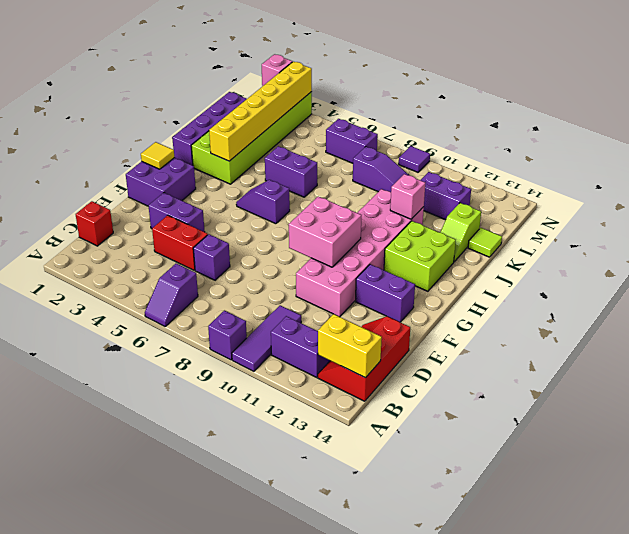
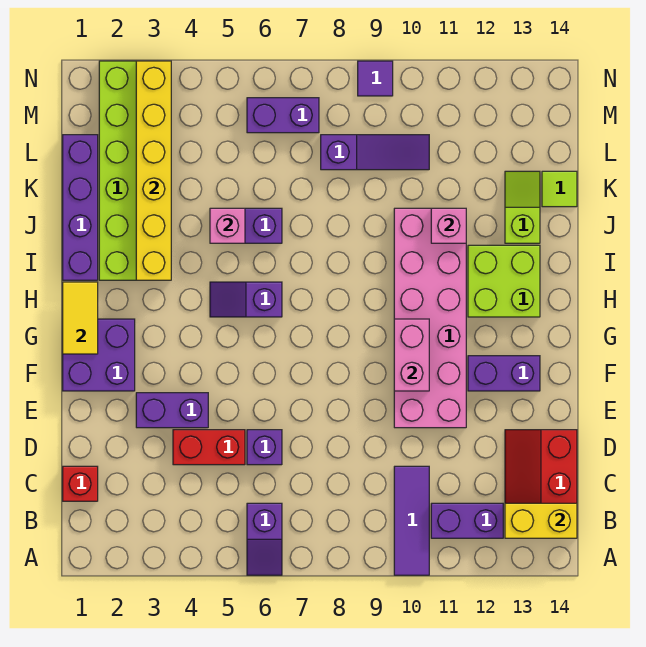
purple 1x1 brick [208,310,247,360] -> none
pink 2x2 brick [289,196,361,267] -> pink 1x2 brick [394,319,429,391]
yellow 1x1 tile [141,142,175,169] -> yellow 1x2 tile [63,282,98,354]
lime 1x2 slope [440,203,481,262] -> lime 1x2 slope turned to [505,171,540,243]
purple 1x2 brick [420,172,471,220] -> none
pink 1x1 brick [262,54,292,86] -> pink 1x1 brick moved to [210,208,245,243]

